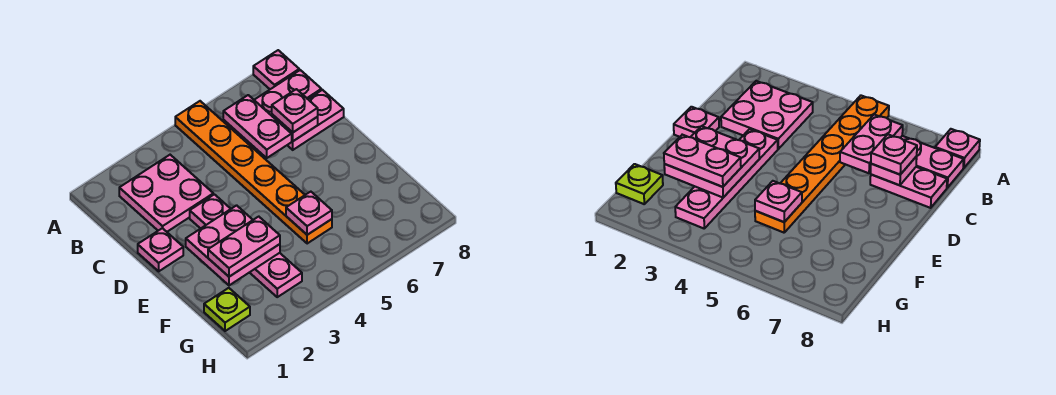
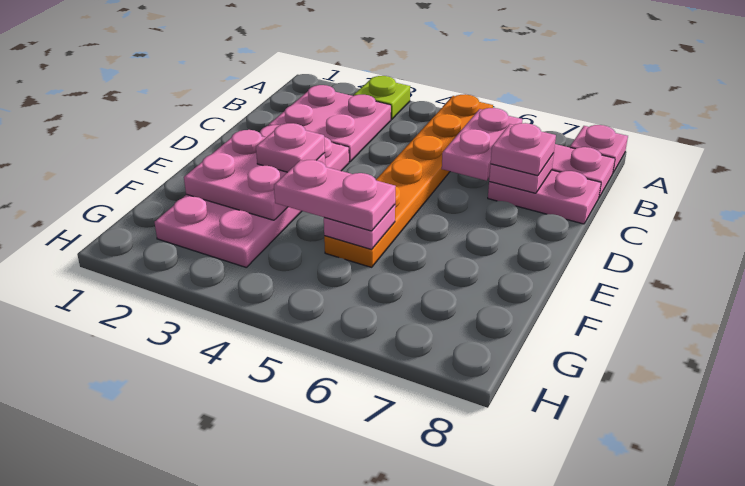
pink 1x1 plate [138,228,183,271] -> pink 1x1 plate moved to [256,123,325,172]
pink 1x4 plate [190,194,302,297] -> pink 2x4 plate [155,125,349,267]
pink 1x2 plate [208,217,280,277] -> pink 1x2 plate moved to [274,160,396,231]
lime 1x1 plate [204,288,250,331] -> lime 1x1 plate moved to [354,76,410,119]

